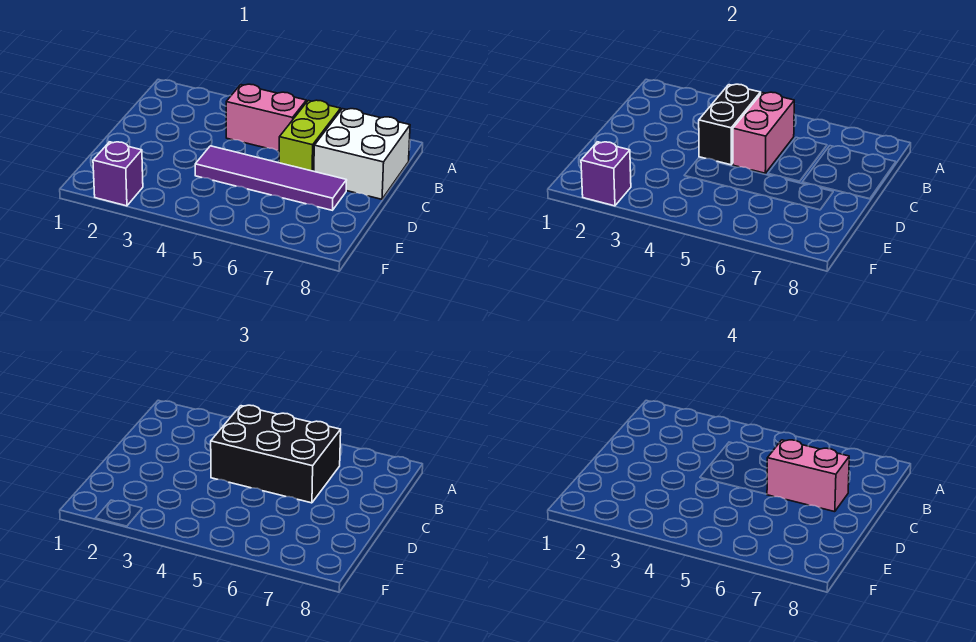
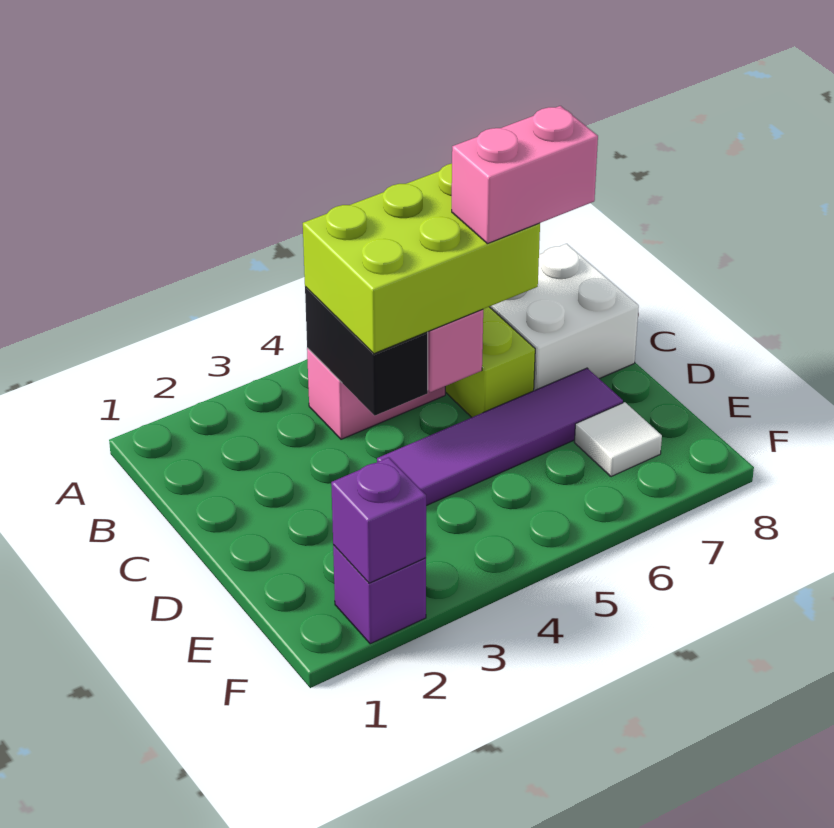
black 2x3 brick [211,405,341,503] -> lime 2x3 brick [303,164,540,354]
none -> white 1x1 tile [574,402,662,477]

